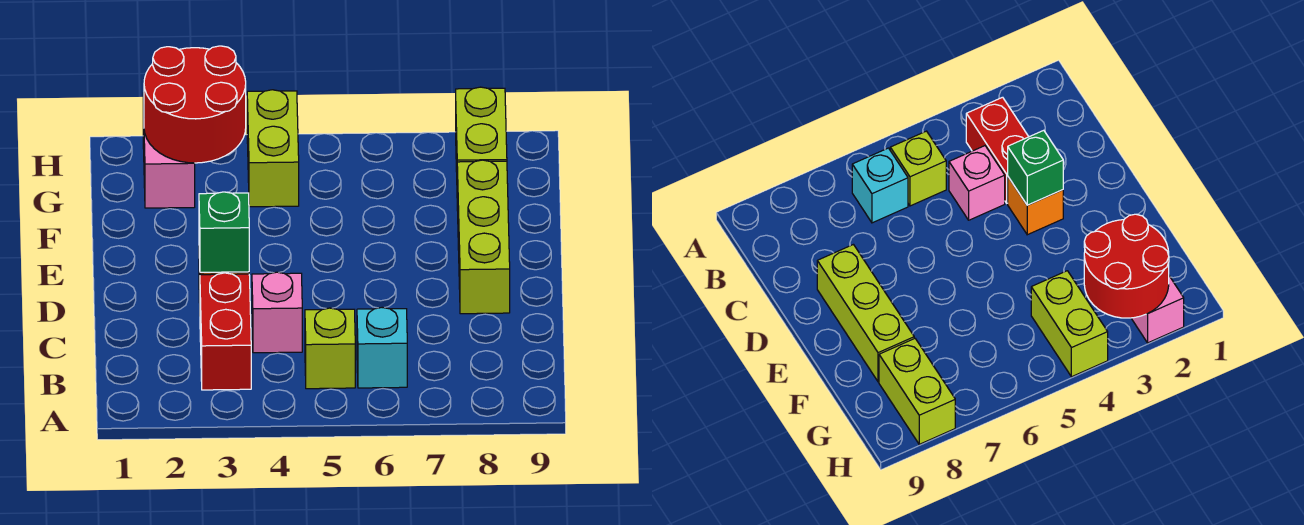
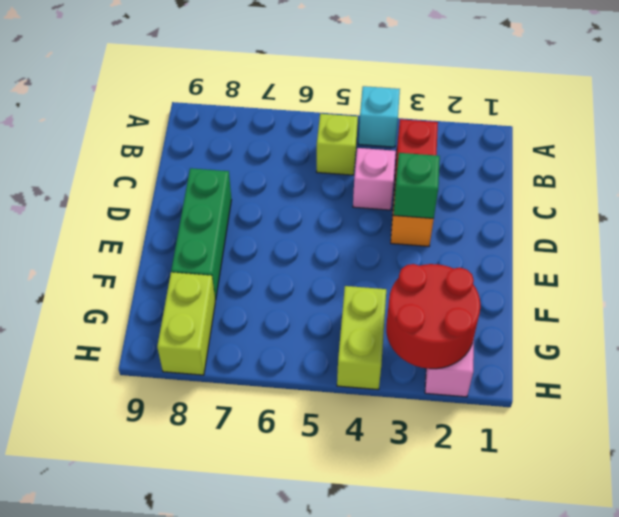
cyan 1x1 brick [357,308,407,388] -> cyan 1x1 brick moved to [358,86,400,147]
lime 1x3 brick [457,160,510,314] -> green 1x3 brick [171,168,231,300]

